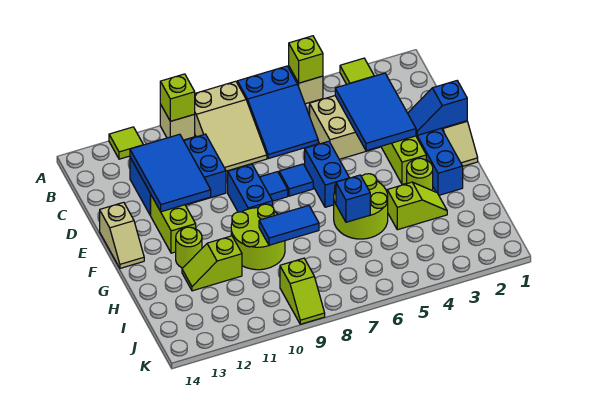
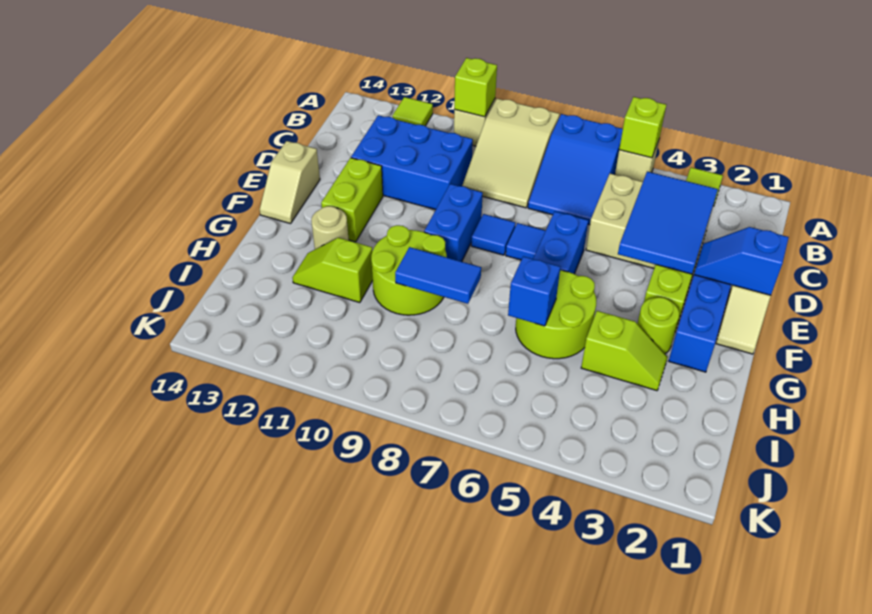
blue 2x3 tile [130,134,211,212] -> none
lime 1x1 round brick [176,227,202,268] -> tan 1x1 round brick [311,206,349,249]
lime 1x2 slope [280,258,325,324] -> none

